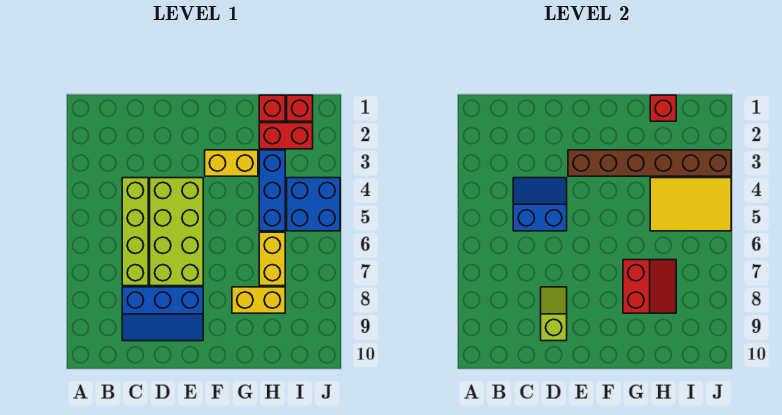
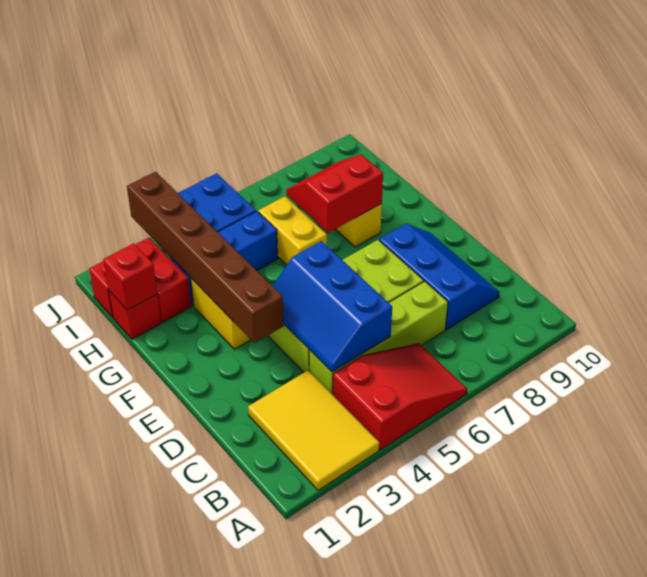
none -> red 2x3 slope [333,344,467,450]
blue 2x2 slope [513,178,567,231] -> blue 2x3 slope [273,241,392,372]
lime 1x2 slope [541,287,567,341] -> none
yellow 2x3 tile [650,178,731,231] -> yellow 2x3 tile moved to [248,371,379,490]
yellow 1x2 brick [259,232,285,286] -> yellow 1x2 brick turned to [258,196,327,265]

